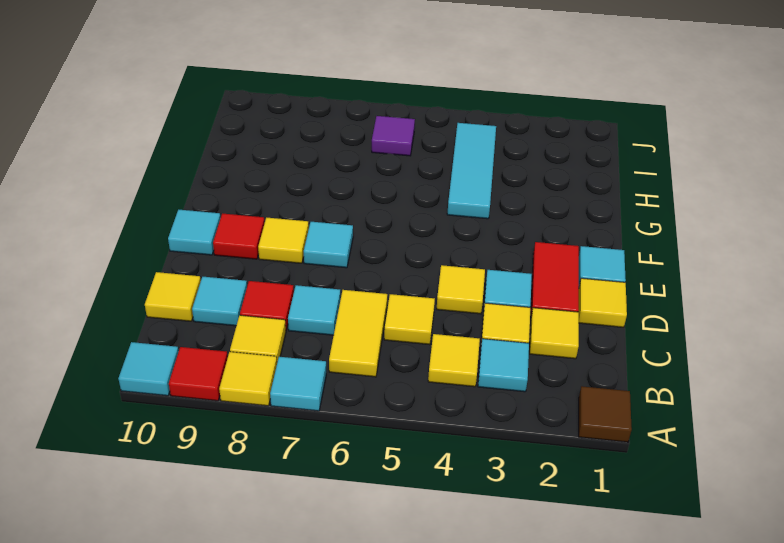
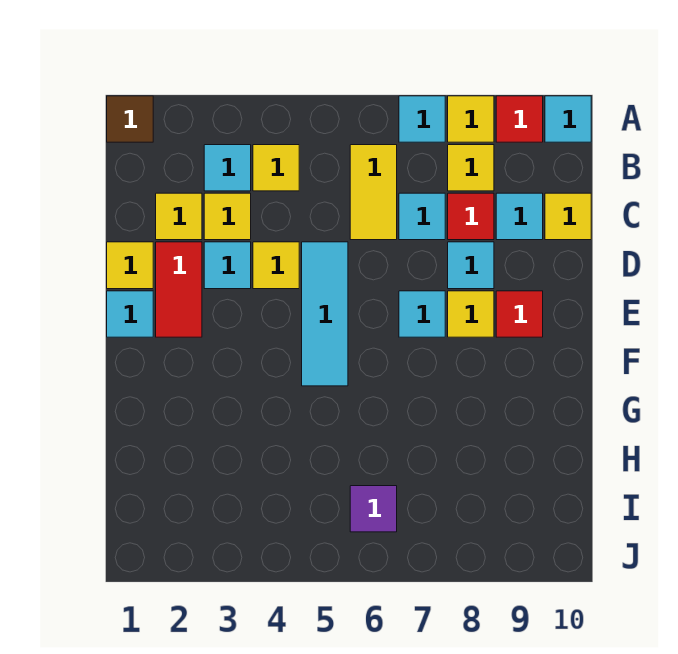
yellow 1x1 tile [384,294,435,345] -> none
cyan 1x1 tile [168,210,221,255] -> cyan 1x1 tile moved to [448,242,494,289]
cyan 1x3 tile [447,123,496,219] -> cyan 1x3 tile moved to [302,242,348,386]

